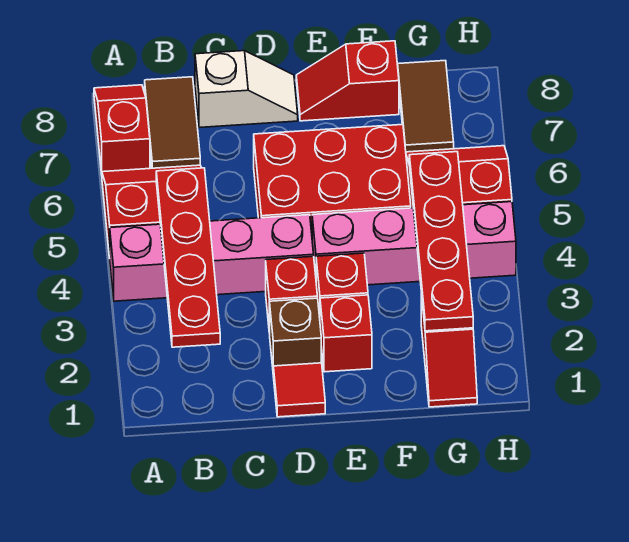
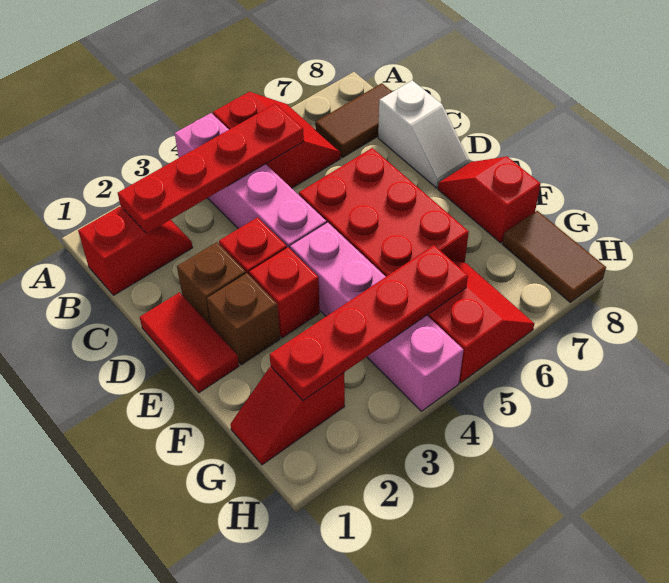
red 1x2 slope [94,85,150,174] -> red 1x2 slope moved to [78,207,193,295]
red 1x1 tile [273,363,325,417] -> red 1x2 tile [140,292,239,393]
red 1x1 brick [320,295,372,372] -> brown 1x1 brick [207,273,280,365]
brown 1x2 tile [398,61,454,152] -> brown 1x2 tile turned to [502,211,606,302]

